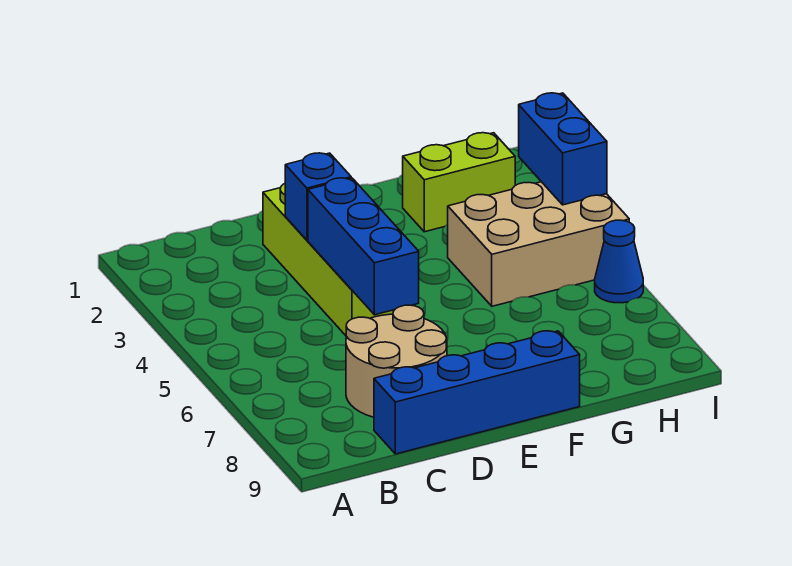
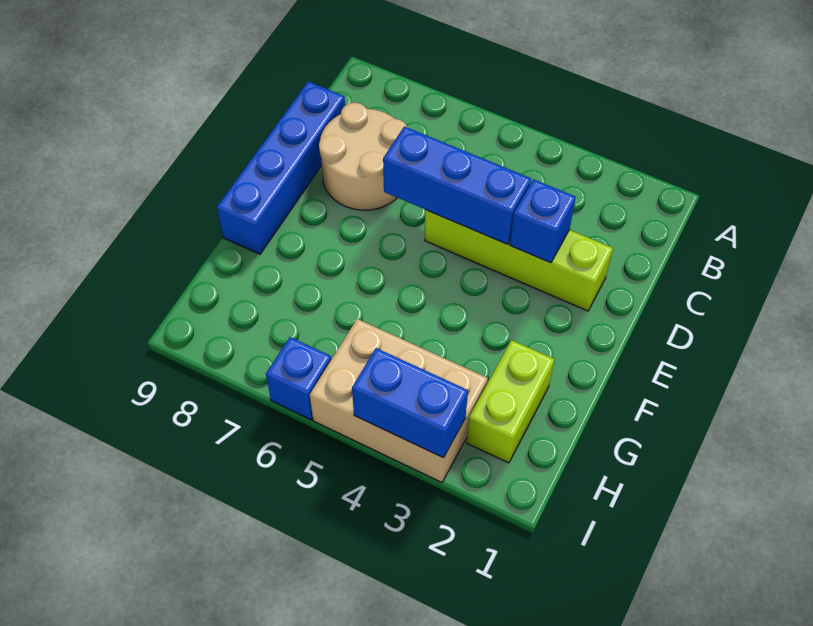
tan 2x3 brick [448,182,629,306] -> tan 2x3 brick turned to [310,319,488,482]
blue 1x1 cone [595,220,643,303] -> blue 1x1 brick [266,337,331,420]

